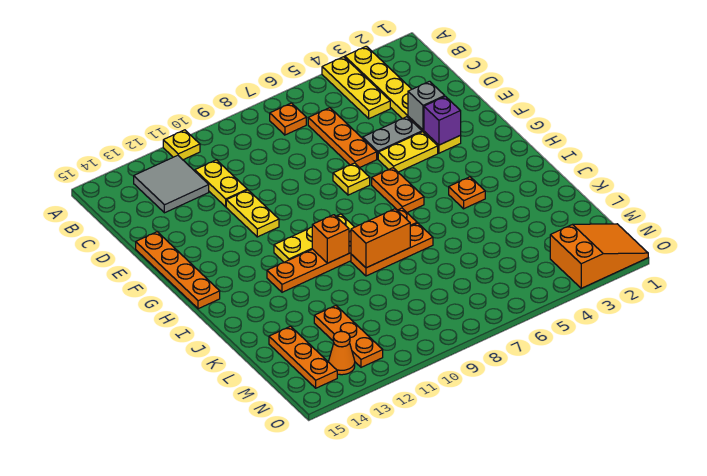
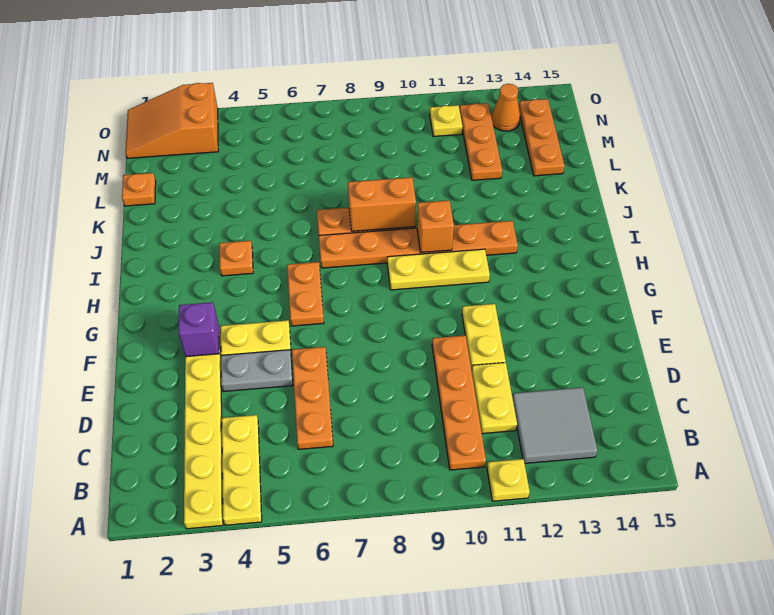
orange 1x1 plate [270,103,306,135] -> orange 1x1 plate moved to [122,173,156,206]
grey 1x1 brick [408,81,445,130] -> none
orange 1x4 plate [136,232,220,309] -> orange 1x4 plate moved to [432,335,486,470]
yellow 1x1 plate [333,163,370,195] -> yellow 1x1 plate moved to [430,105,462,137]

